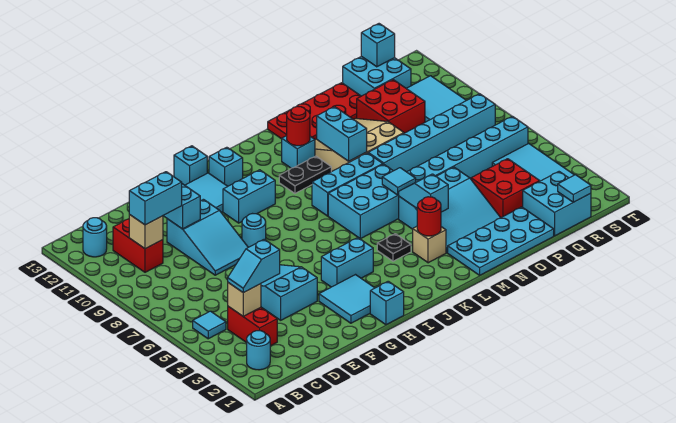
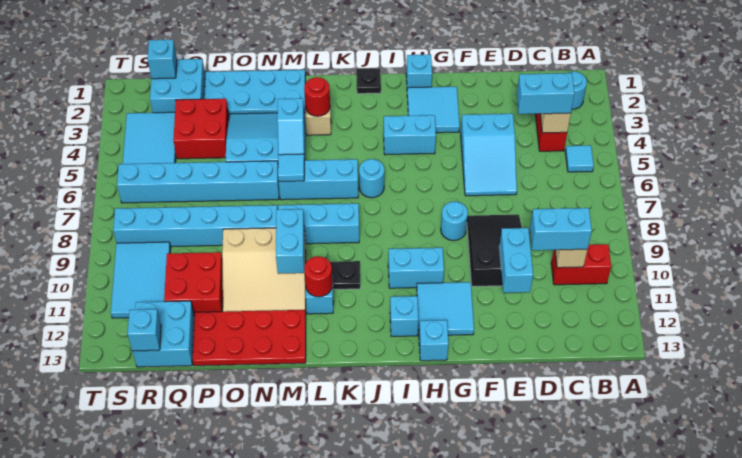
cyan 1x1 round brick [83,218,107,257] -> cyan 1x1 round brick moved to [359,159,384,198]
cyan 1x2 slope [228,239,280,293] -> cyan 1x2 brick [517,73,575,114]
red 1x2 brick [113,219,163,272] -> red 1x2 brick turned to [551,244,611,285]
cyan 2x3 slope [167,199,248,275] -> black 2x3 slope [467,215,522,286]
black 1x1 plate [377,234,411,261] -> black 1x1 plate moved to [356,68,381,94]
cyan 2x3 brick [328,164,399,239] -> cyan 1x3 brick [279,159,358,200]
cyan 1x1 tile [558,175,591,202] -> cyan 1x1 brick [148,40,177,79]

